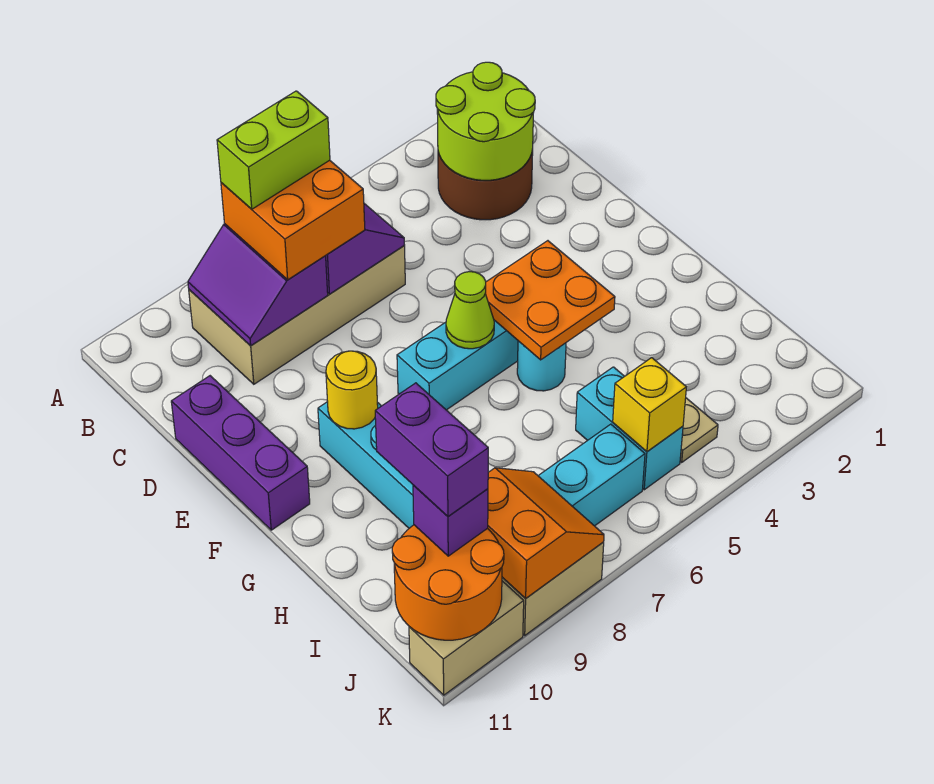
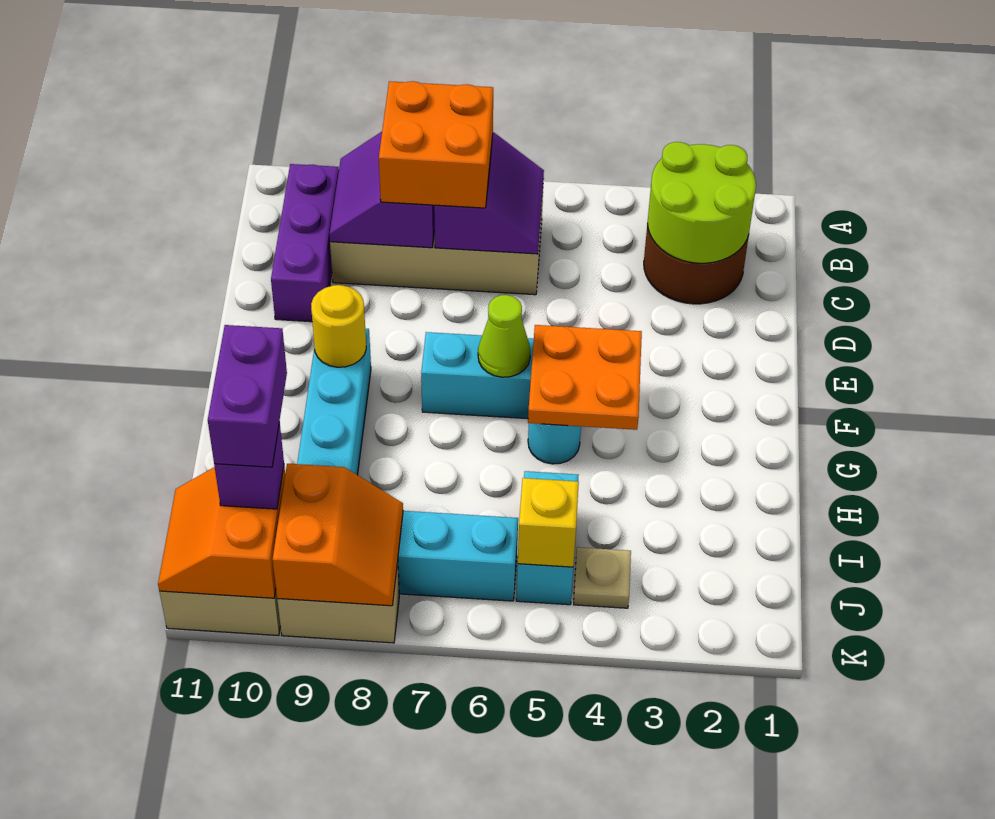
lime 1x2 brick [217,91,330,209] -> none
purple 1x3 brick [171,376,310,530] -> purple 1x3 brick moved to [271,164,339,322]
orange 2x2 round brick [392,525,504,640] -> orange 2x2 slope [158,467,285,598]

